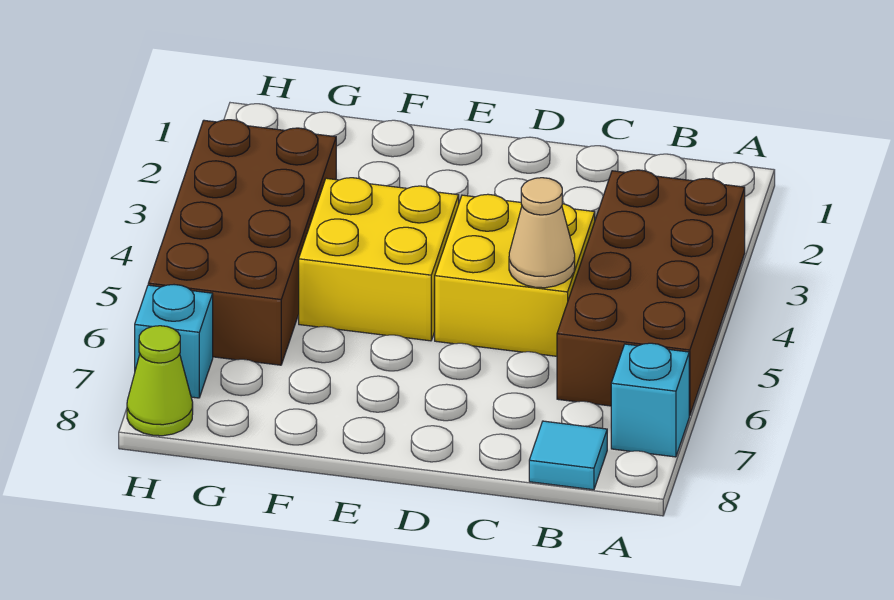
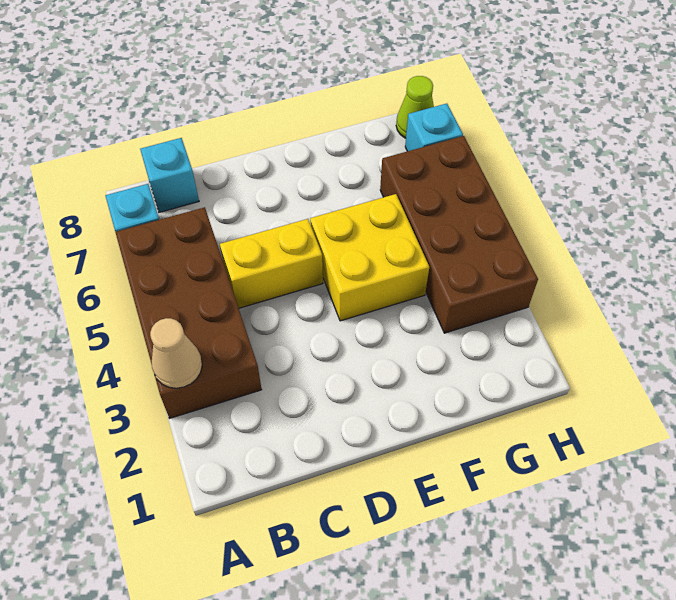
cyan 1x1 tile [529,421,607,490] -> cyan 1x1 brick [140,138,199,212]
yellow 2x2 brick [435,194,595,356] -> yellow 1x2 brick [220,219,323,308]
tan 1x1 cone [509,178,575,288] -> tan 1x1 cone moved to [150,318,202,388]

